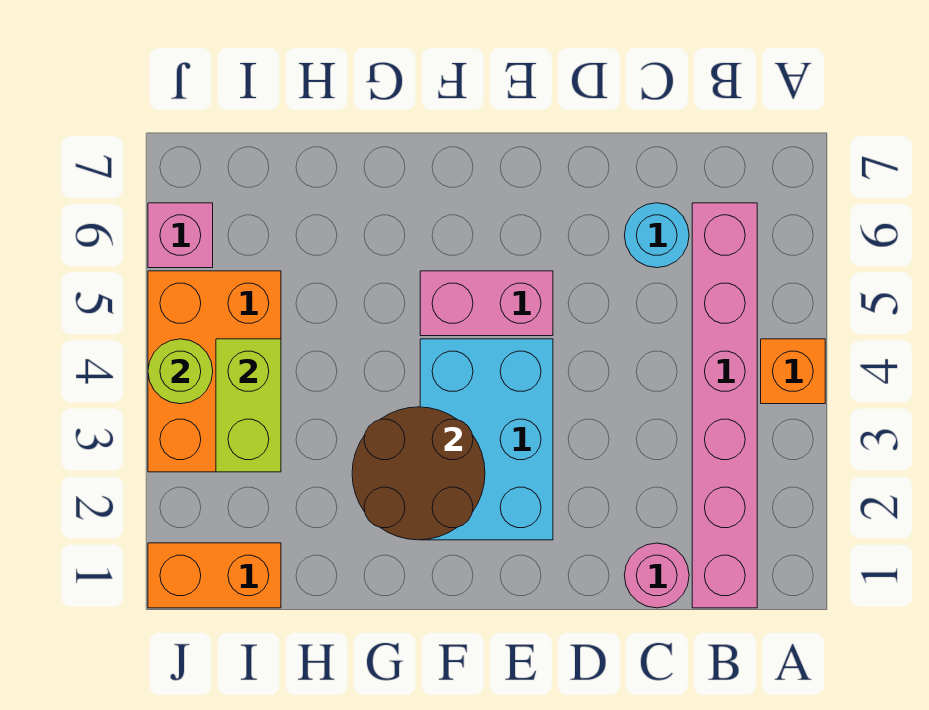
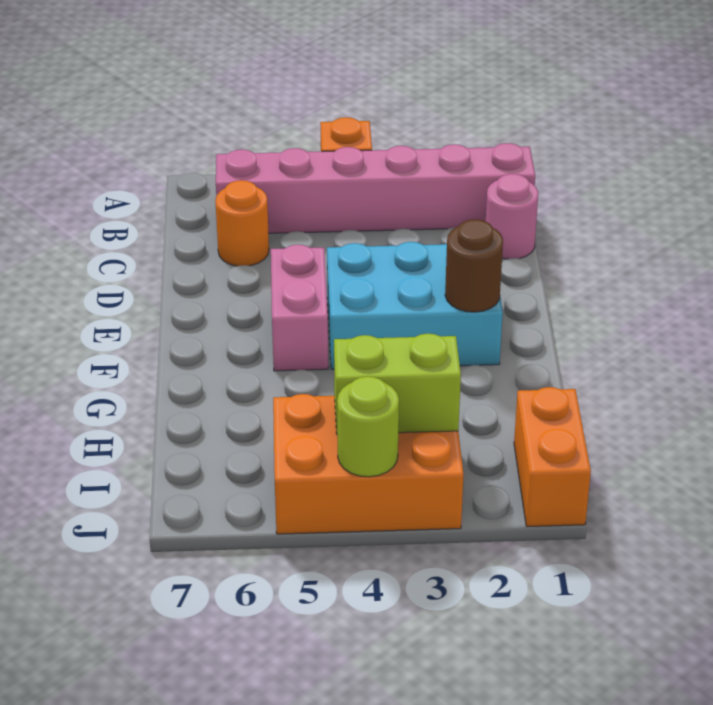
cyan 1x1 round brick [624,203,689,268] -> orange 1x1 round brick [215,180,269,266]
brown 2x2 round brick [352,407,485,540] -> brown 1x1 round brick [445,219,503,312]
pink 1x1 brick [148,203,213,268] -> none

